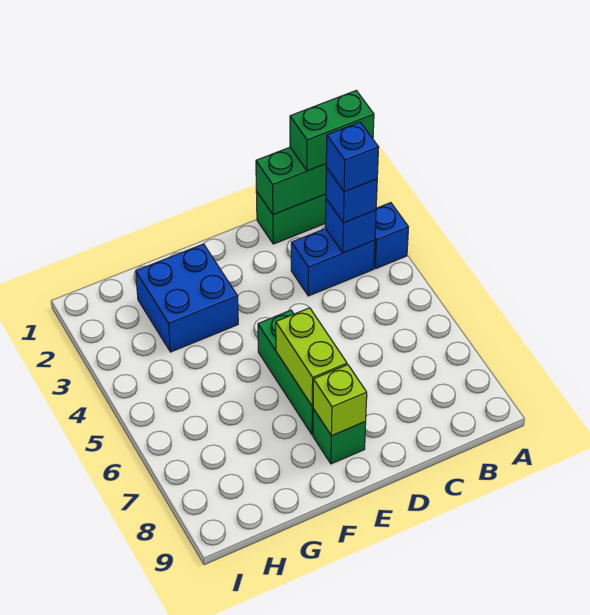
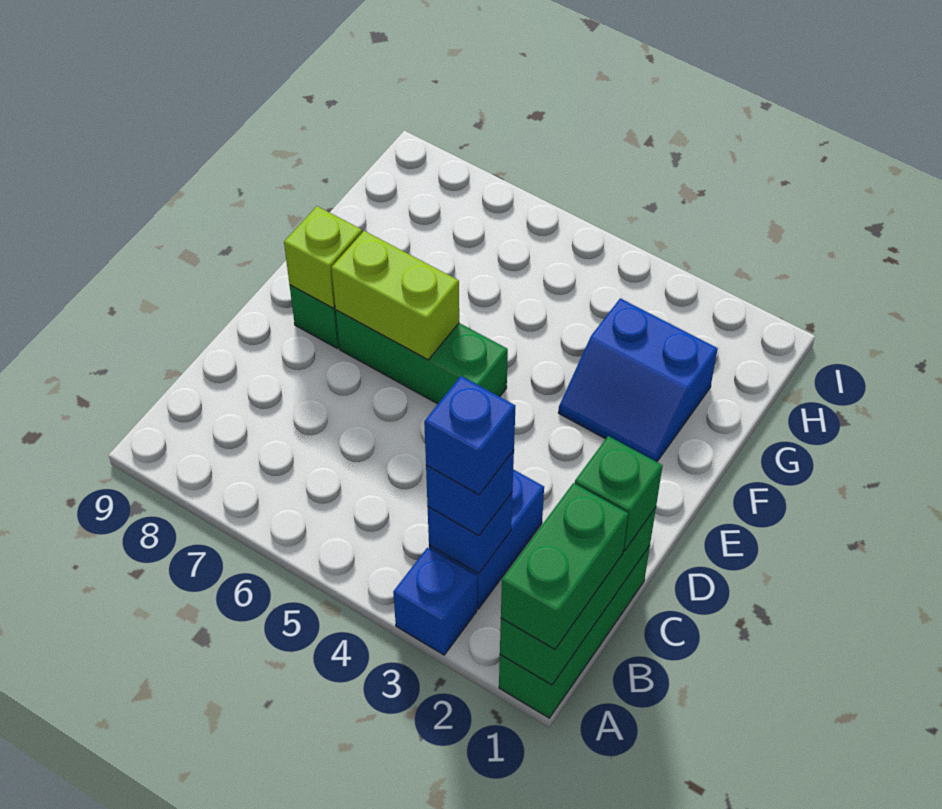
none -> green 1x1 brick [575,436,662,551]
blue 2x2 brick [136,244,238,352] -> blue 2x2 slope [558,298,718,462]

